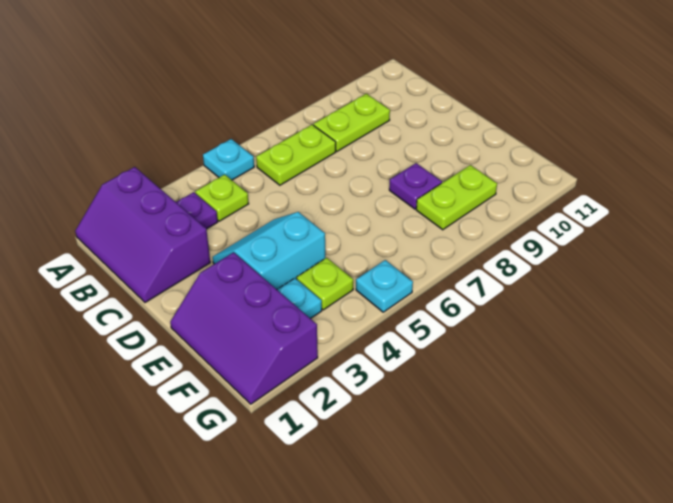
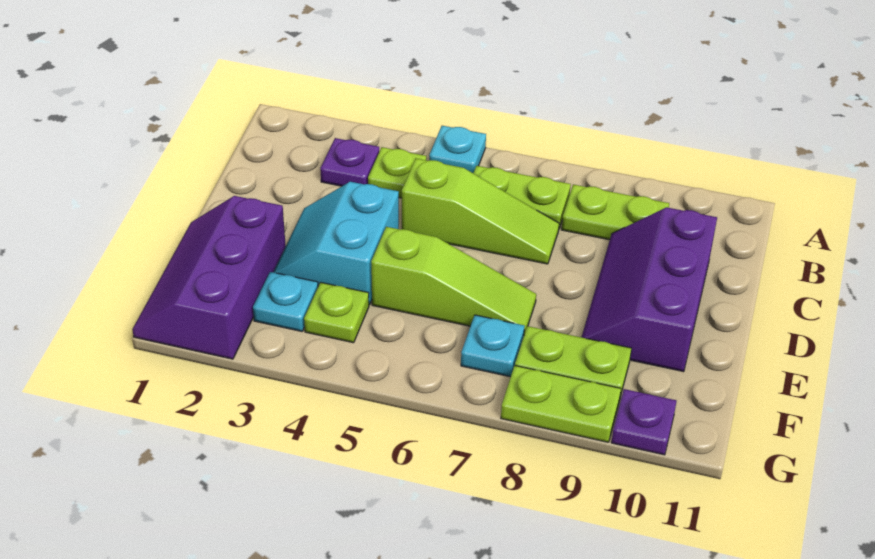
purple 2x3 slope [75,167,210,303] -> purple 2x3 slope moved to [582,207,717,372]
none -> lime 1x3 slope [402,158,559,264]
cyan 2x2 slope [213,212,325,289] -> cyan 2x2 slope turned to [274,182,399,305]
none -> lime 1x3 slope [371,227,536,334]
purple 1x1 plate [389,163,442,209] -> purple 1x1 plate moved to [611,389,676,455]
cyan 1x1 plate [356,260,413,312] -> cyan 1x1 plate moved to [461,315,525,377]
none -> lime 1x2 plate [501,366,621,442]

